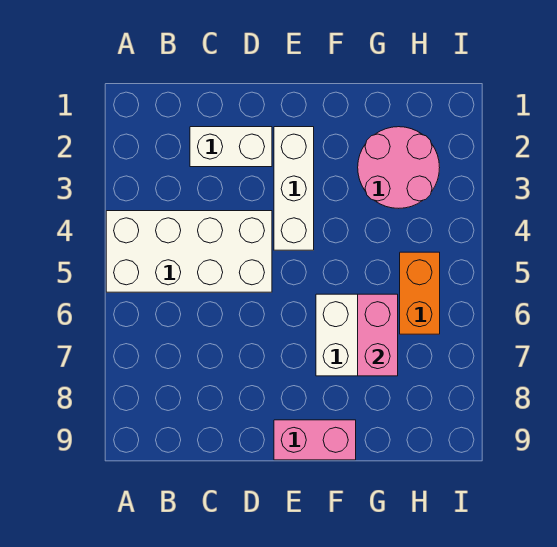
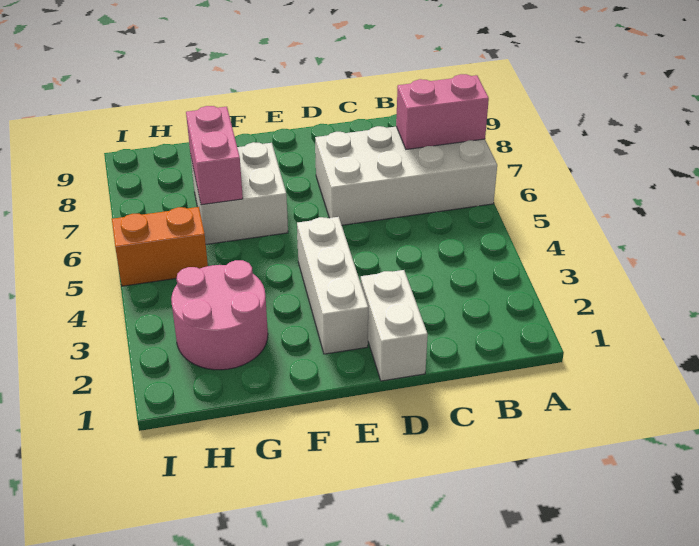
white 2x4 brick [106,211,272,292] -> white 2x4 brick moved to [315,126,497,225]
white 1x2 brick [190,127,272,167] -> white 1x2 brick turned to [361,270,428,381]
pink 1x2 brick [274,420,356,460] -> pink 1x2 brick moved to [396,74,489,149]
orange 1x2 brick [400,252,440,334] -> orange 1x2 brick turned to [112,207,208,286]

